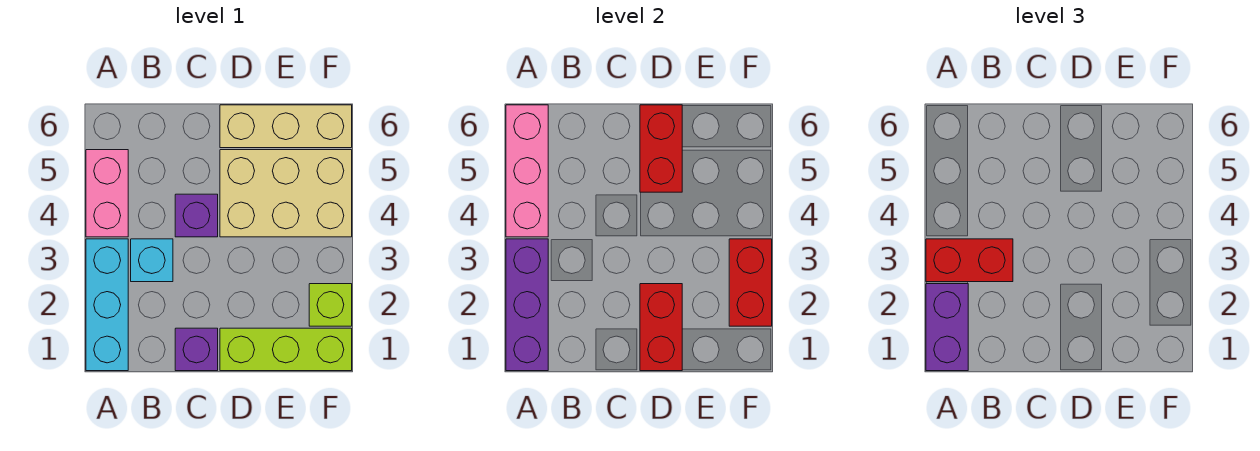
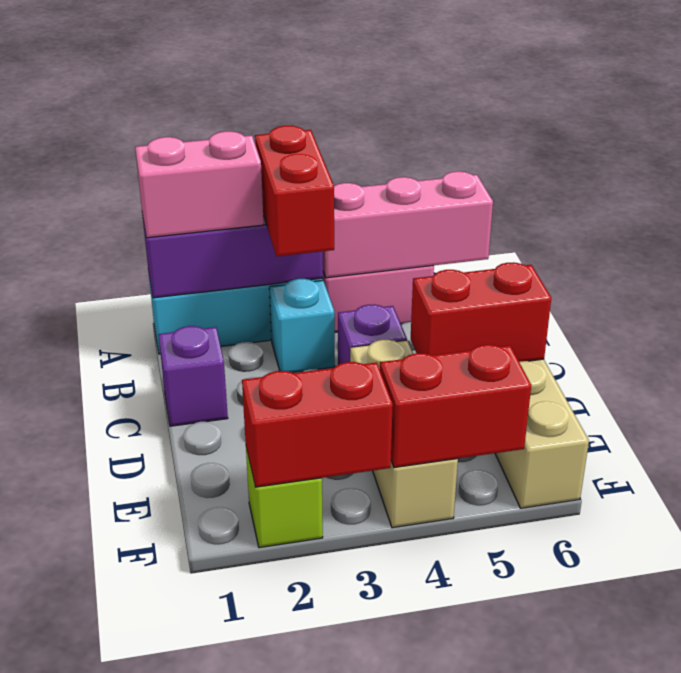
purple 1x2 brick [926,284,968,371] -> pink 1x2 brick [135,131,264,238]
lime 1x3 brick [220,328,352,371] -> none
red 1x2 brick [640,284,682,371] -> red 1x2 brick moved to [380,345,531,467]
tan 2x3 brick [220,150,352,237] -> tan 1x3 brick [350,339,458,528]

